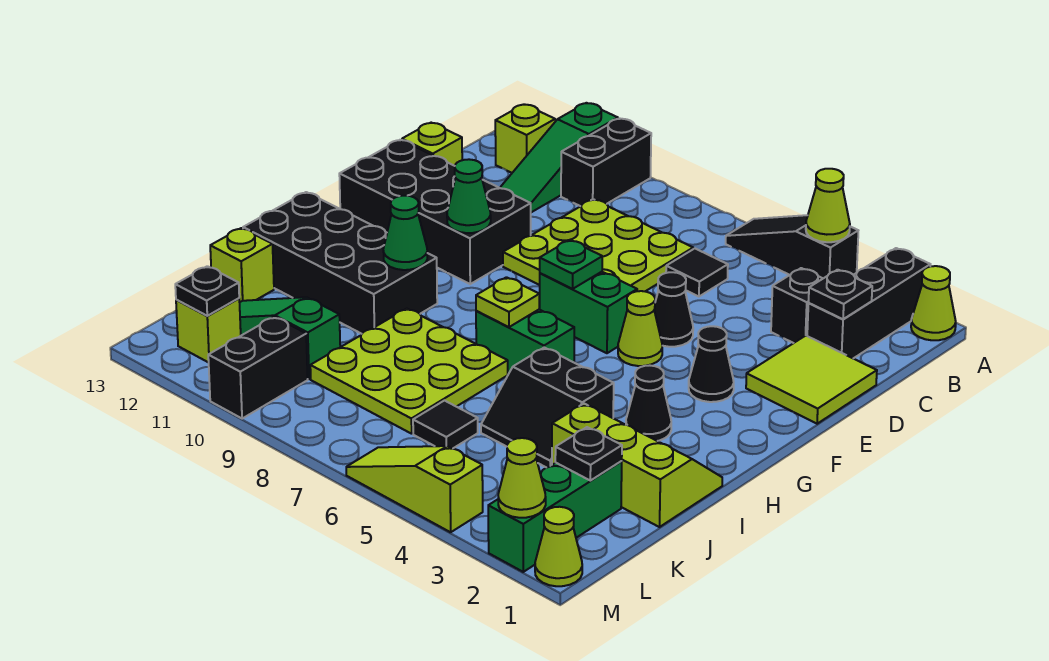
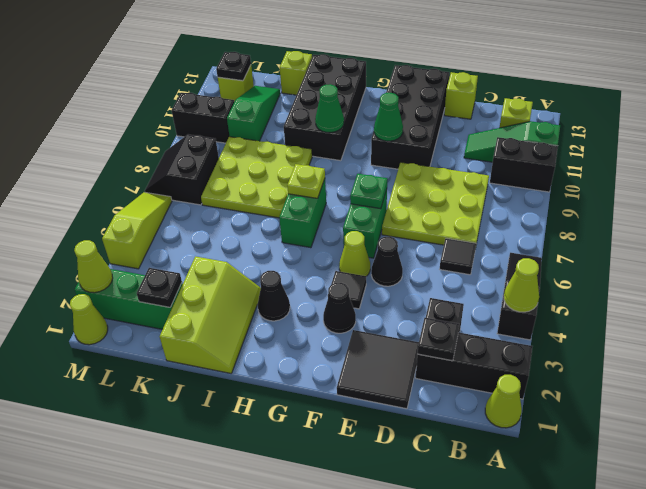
lime 2x2 tile [746,336,877,424] -> black 2x2 tile [337,330,419,409]
black 2x2 slope [481,348,614,468] -> black 2x2 slope moved to [144,134,219,205]
black 1x1 tile [413,401,478,449] -> black 1x1 tile moved to [331,271,366,309]

